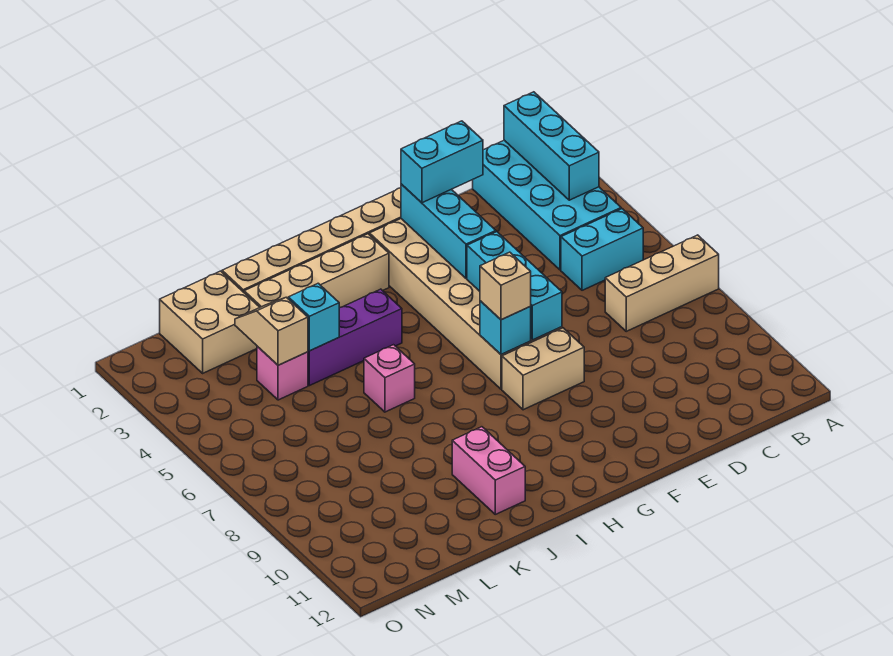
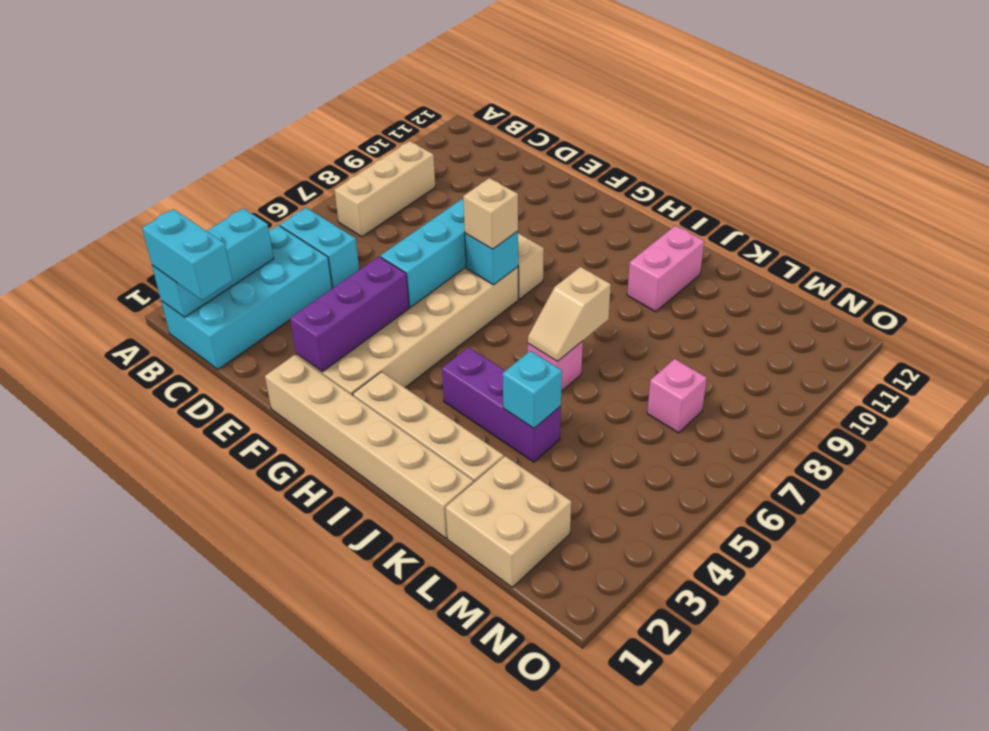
tan 1x3 brick [605,235,719,331] -> tan 1x3 brick turned to [335,141,435,237]
cyan 1x2 brick [401,121,483,203] -> cyan 1x2 brick moved to [142,209,232,300]
cyan 1x3 brick [401,184,496,279] -> purple 1x3 brick [290,257,409,372]
tan 1x2 slope [235,297,308,365] -> tan 1x2 slope moved to [528,267,611,361]
pink 1x1 brick [257,347,308,400] -> pink 1x1 brick moved to [647,359,707,433]

